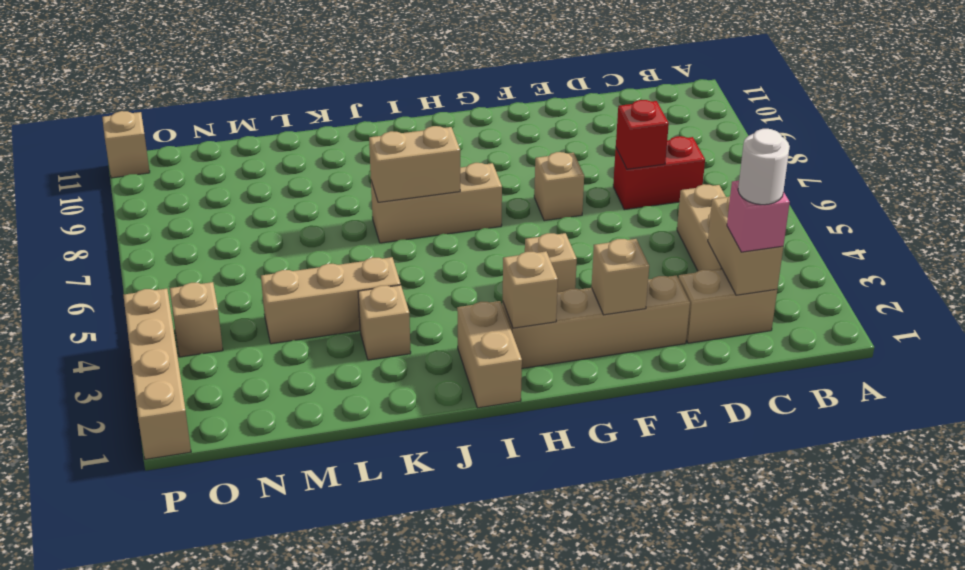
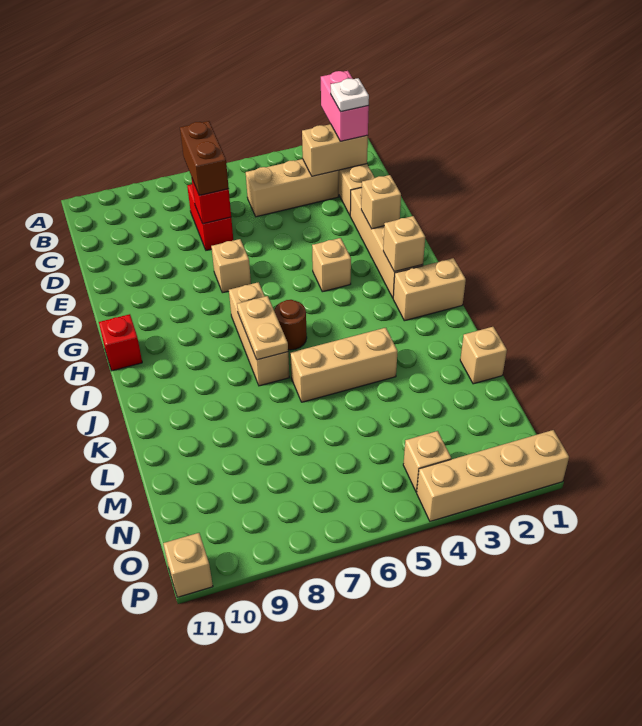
pink 1x1 brick [727,181,790,252] -> pink 1x2 brick [321,71,369,141]
white 1x1 round brick [738,129,790,205] -> white 1x1 plate [331,78,369,112]
none -> brown 1x2 brick [180,121,229,195]
none -> red 1x1 brick [99,314,142,371]
none -> brown 1x1 round brick [274,300,307,350]
tan 1x2 brick [369,126,460,202] -> tan 1x2 plate [237,296,288,360]
tan 1x1 brick [358,285,411,360] -> tan 1x1 brick moved to [460,327,507,384]
tan 1x3 brick [261,257,401,344] -> tan 1x3 brick turned to [290,328,398,402]

